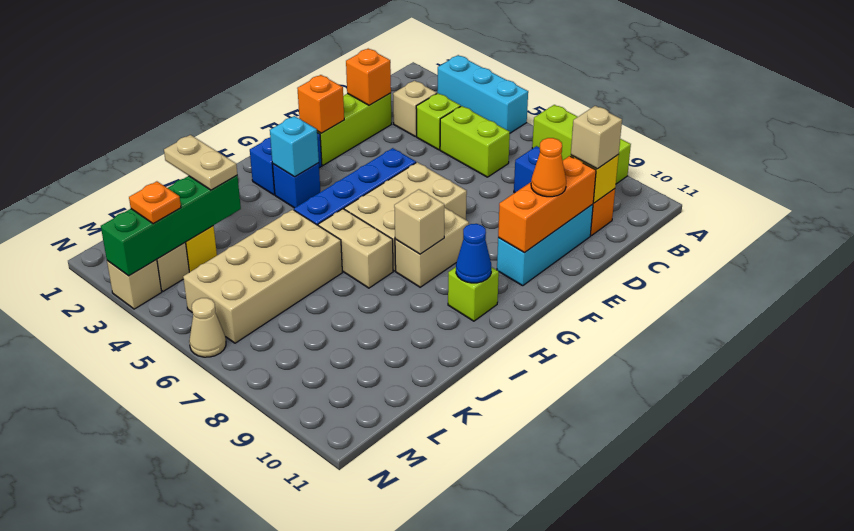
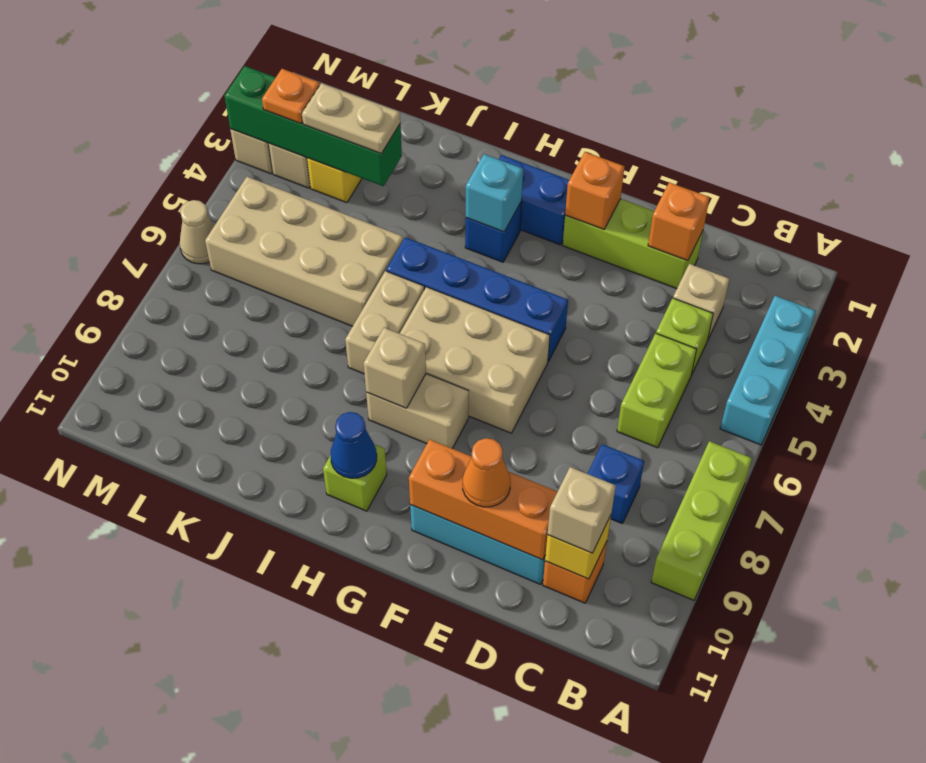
tan 1x2 plate [164,135,237,190] -> tan 1x2 plate turned to [302,83,400,153]

